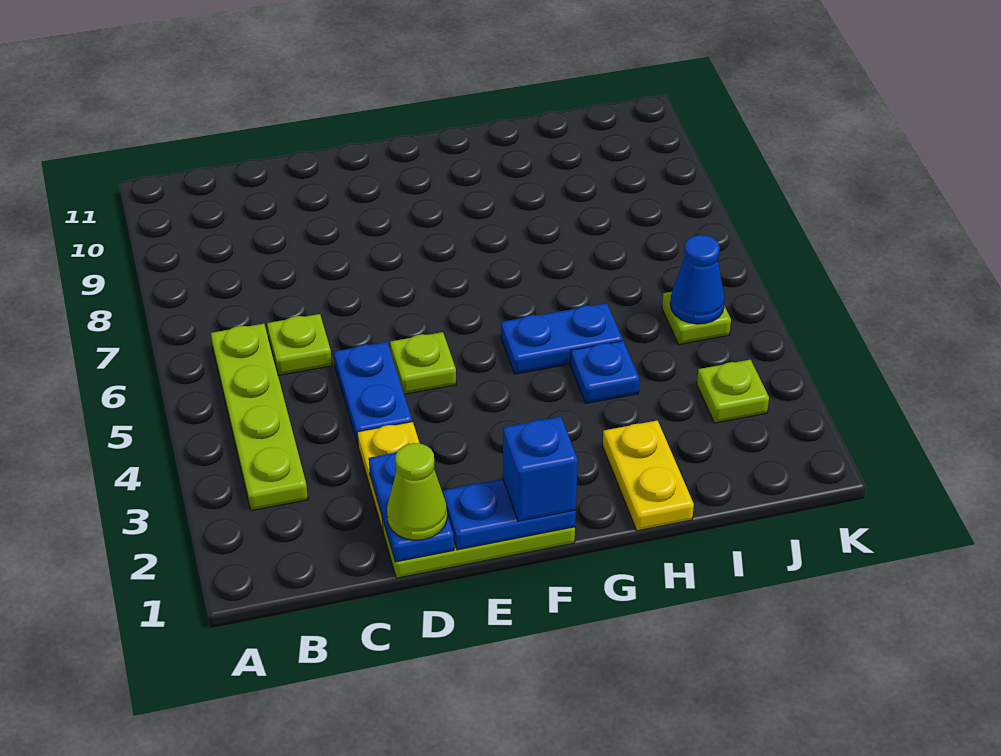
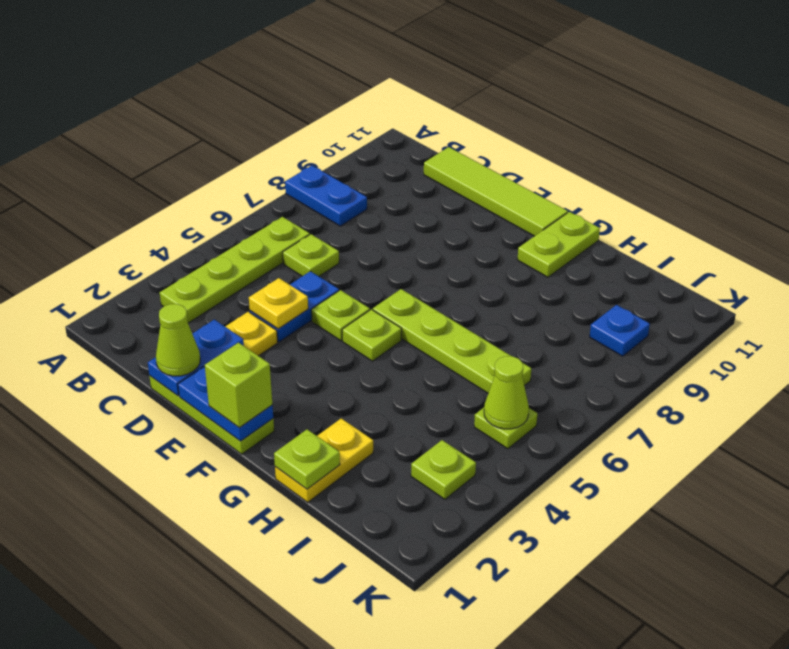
none -> lime 1x4 tile [424,147,568,236]
none -> yellow 1x1 plate [249,278,308,329]
blue 1x1 brick [503,417,578,521] -> lime 1x1 brick [205,343,272,428]
none -> lime 1x1 plate [342,309,402,361]
none -> lime 1x4 plate [373,289,531,393]
blue 1x2 plate [501,303,623,374] -> blue 1x2 plate moved to [285,166,367,226]
none -> lime 1x2 plate [518,212,600,277]
none -> lime 1x1 plate [274,429,340,489]
blue 1x1 plate [570,341,639,403] -> blue 1x1 plate moved to [590,305,650,356]
blue 1x1 cone [670,235,725,324] -> lime 1x1 cone [484,356,529,429]

